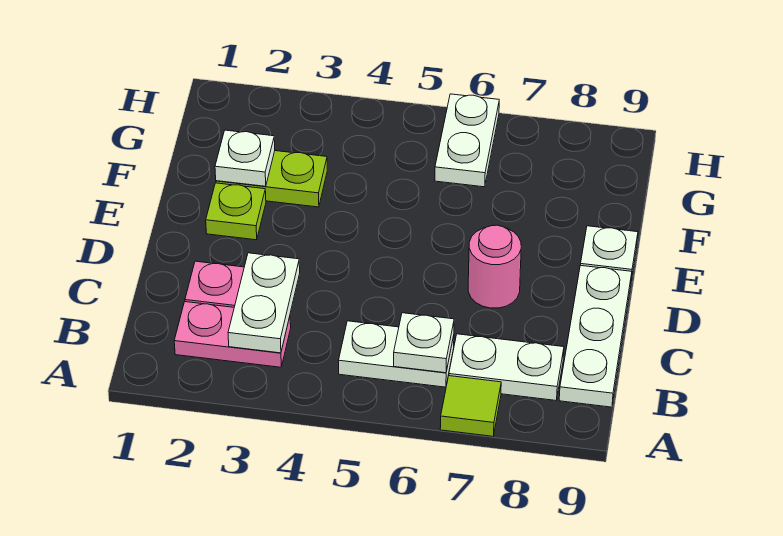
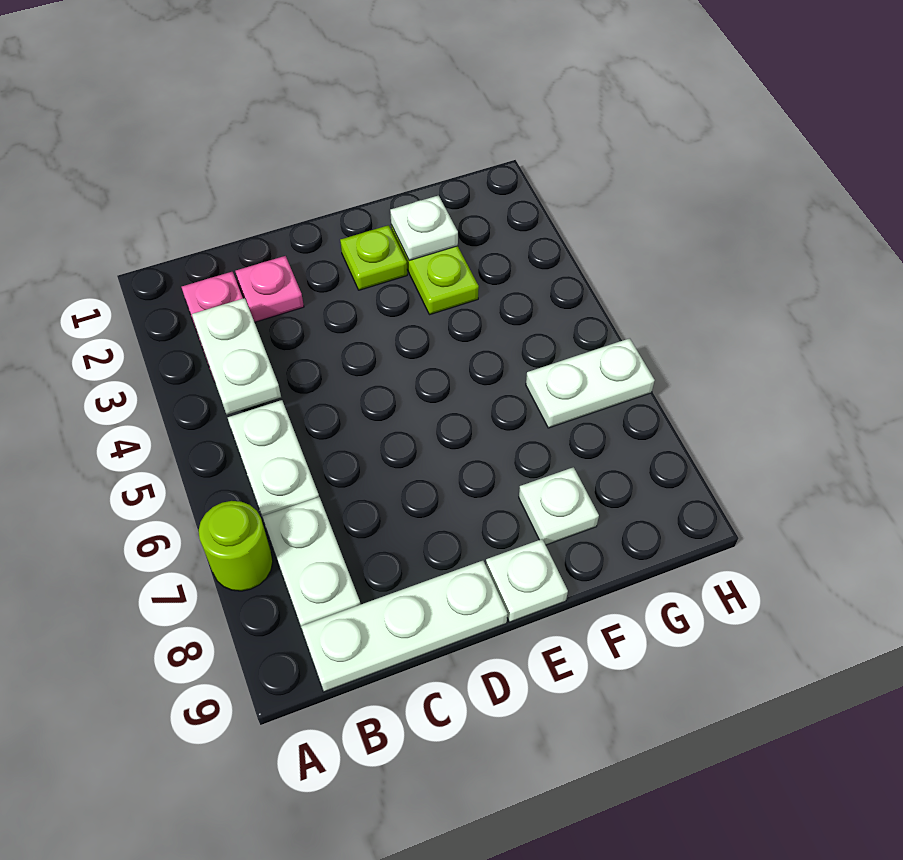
lime 1x1 tile [440,376,501,436] -> lime 1x1 round brick [199,501,273,591]
white 1x2 plate [228,253,300,353] -> white 1x2 plate turned to [192,298,281,414]
white 1x1 plate [394,313,454,373] -> white 1x1 plate moved to [519,467,599,545]
pink 1x1 round brick [468,225,521,308] -> none

